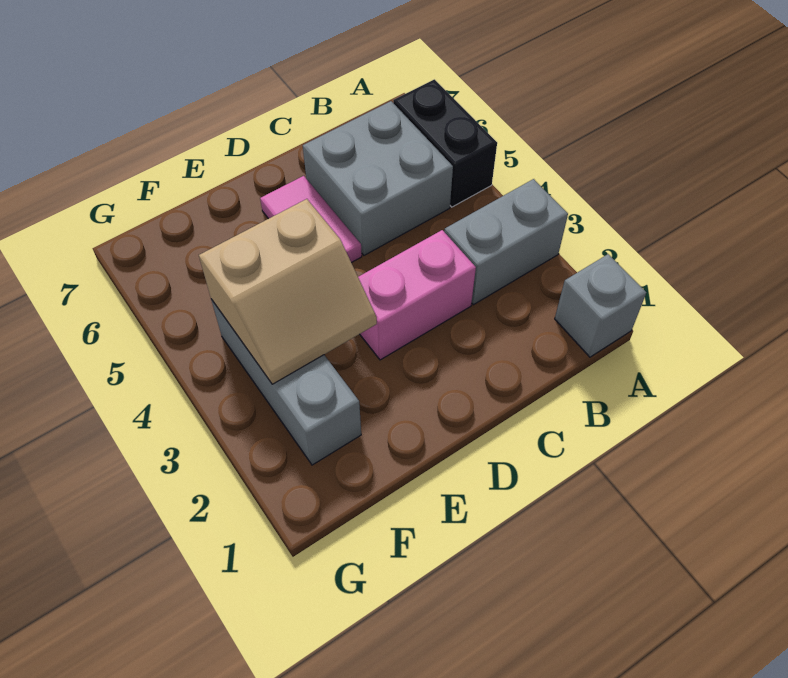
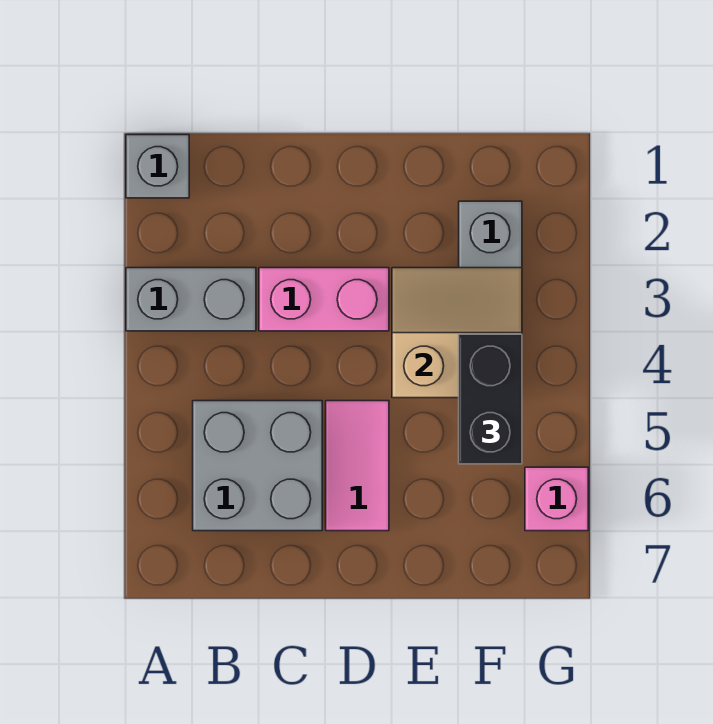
black 1x2 brick [393,79,497,207] -> black 1x2 brick moved to [459,334,522,464]
none -> pink 1x1 brick [525,467,588,531]

